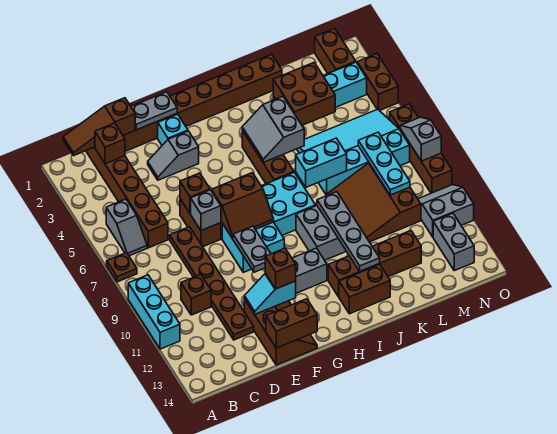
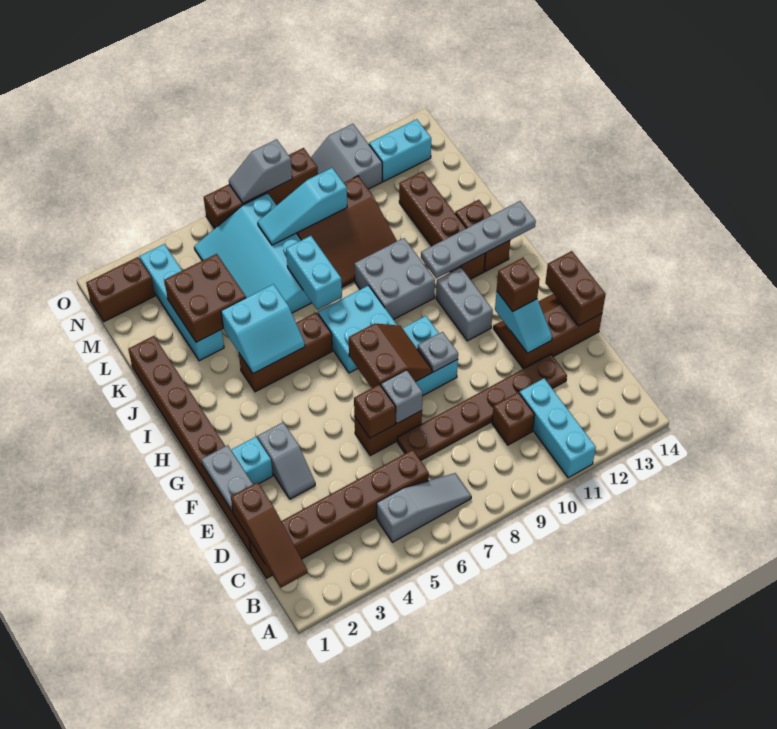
brown 1x1 plate [107,253,137,282] -> none
cyan 1x3 brick [128,275,180,349] -> cyan 1x3 brick turned to [519,378,596,478]
grey 1x2 slope [106,199,147,256] -> grey 1x3 slope [377,473,471,542]
brown 1x1 brick [95,123,125,164] -> none
grey 1x2 plate [233,226,271,272] -> grey 1x1 plate [418,332,458,372]
grey 2x2 slope [242,97,304,163] -> cyan 2x2 slope [221,284,305,374]
grey 1x4 plate [317,192,380,271] -> grey 1x4 plate moved to [421,201,536,278]
cyan 1x3 plate [358,132,410,195] -> cyan 1x3 slope [258,168,347,245]
grey 1x2 brick [433,213,474,271] -> cyan 1x2 brick [369,119,431,181]
brown 1x2 brick [357,54,398,111] -> none

